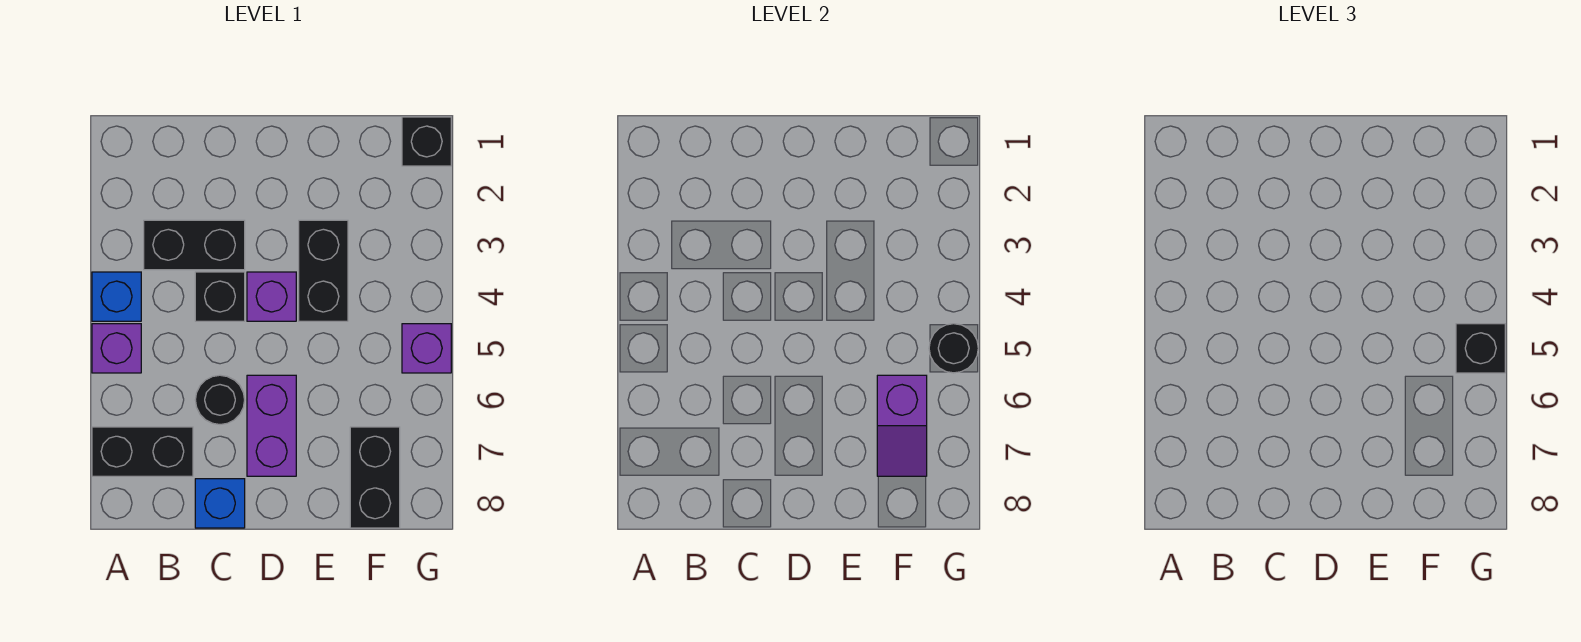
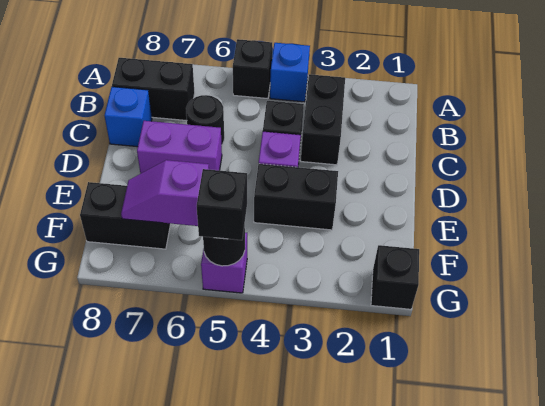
purple 1x1 brick [92,324,141,373] -> black 1x1 brick [233,39,272,99]
black 1x2 brick [92,427,193,476] -> black 1x2 brick turned to [112,58,195,121]

